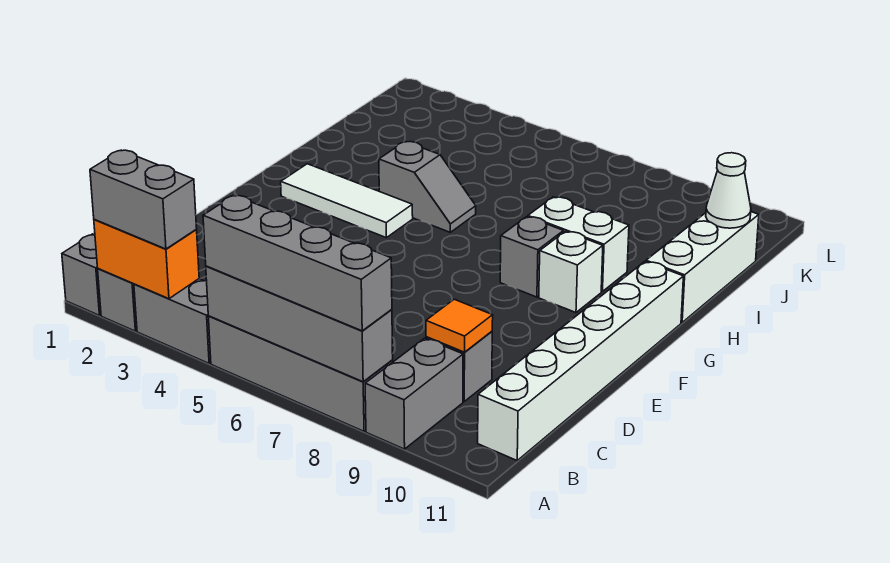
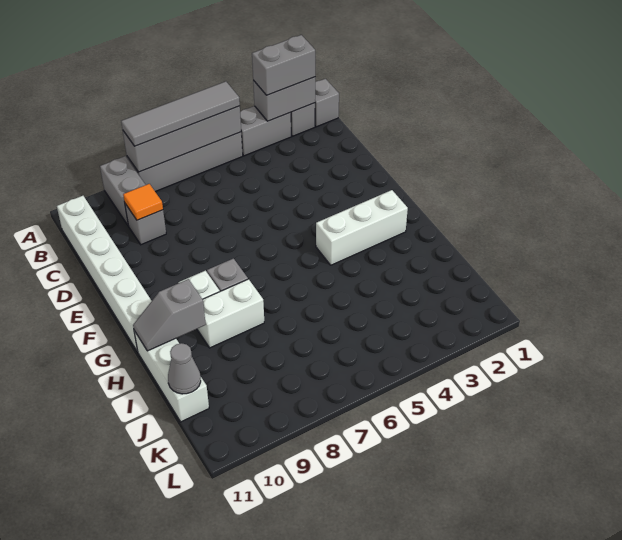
orange 1x2 brick [94,219,199,299] -> grey 1x2 brick [253,77,315,121]
grey 1x4 brick [203,195,392,331] -> grey 1x4 tile [121,82,240,146]
white 1x3 tile [281,164,413,238] -> white 1x3 brick [316,190,408,265]
grey 1x2 slope [379,142,476,232] -> grey 1x2 slope moved to [133,279,206,351]
white 1x1 cone [706,153,751,228] -> grey 1x1 cone [168,343,201,394]

